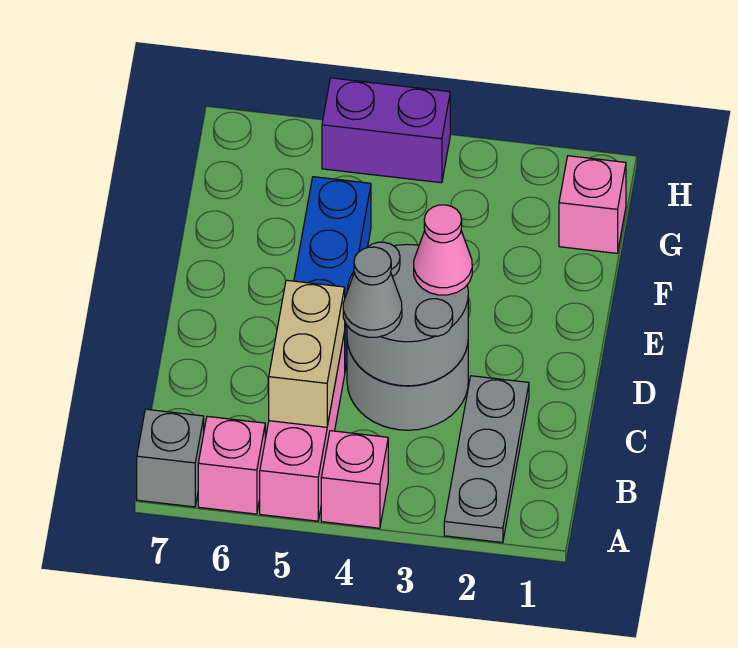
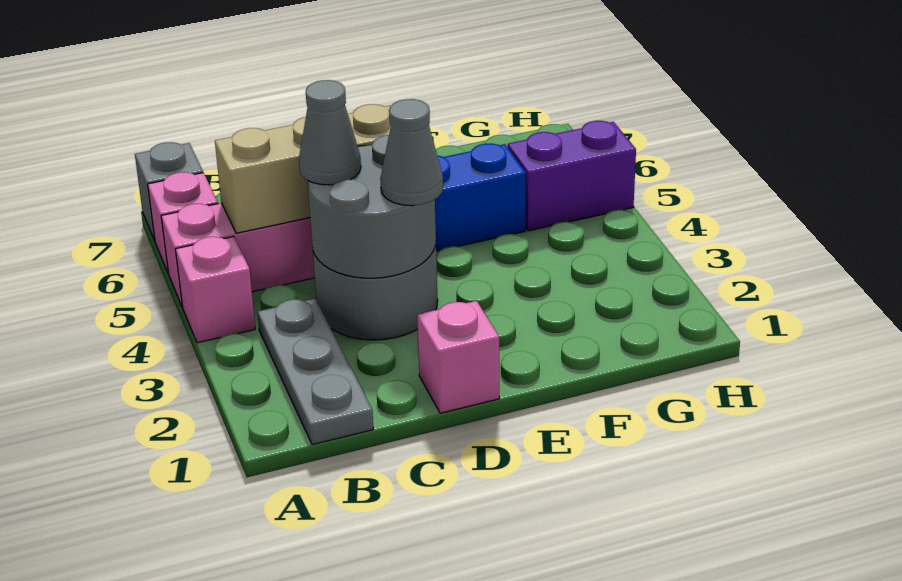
grey 1x3 plate [444,376,529,543] -> grey 1x3 plate turned to [257,298,373,445]
tan 1x2 brick [269,280,345,427] -> tan 1x3 brick [215,104,391,233]
pink 1x1 cone [414,205,472,295] -> grey 1x1 cone [380,99,443,206]
pink 1x1 brick [559,156,626,253] -> pink 1x1 brick moved to [417,301,499,413]
purple 1x2 brick [322,78,450,183] -> purple 1x2 brick turned to [508,121,636,231]

